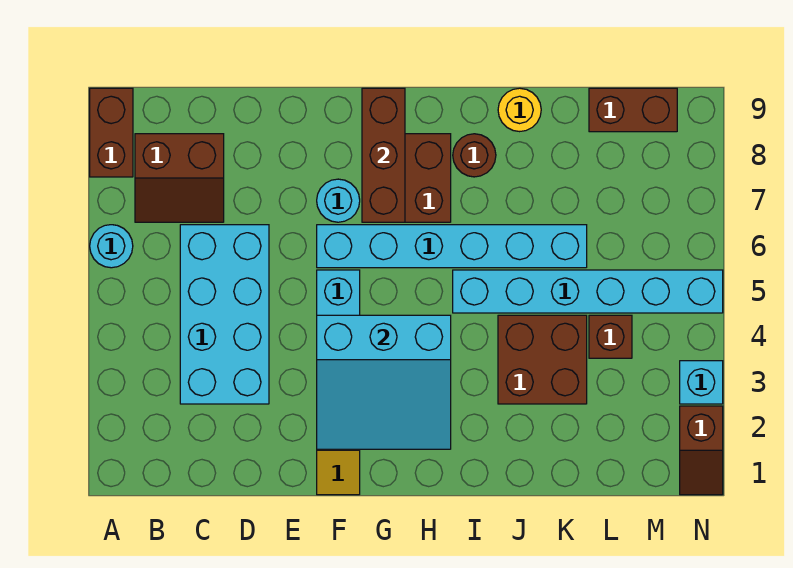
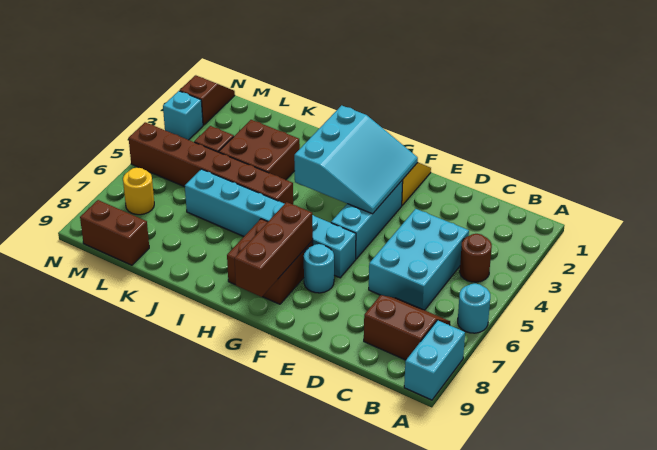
brown 1x2 brick [90,88,133,177] -> cyan 1x2 brick [404,320,465,400]
cyan 2x4 brick [180,225,269,404] -> cyan 2x3 brick [369,209,469,310]
cyan 3x3 slope [317,315,451,449] -> cyan 3x3 slope turned to [294,105,418,214]
cyan 1x6 brick [453,270,723,313] -> brown 1x6 brick [129,122,293,205]
brown 1x1 round brick [453,134,496,177] -> brown 1x1 round brick moved to [460,234,492,282]
yellow 1x1 round brick [498,88,541,132] -> yellow 1x1 round brick moved to [123,168,154,215]

